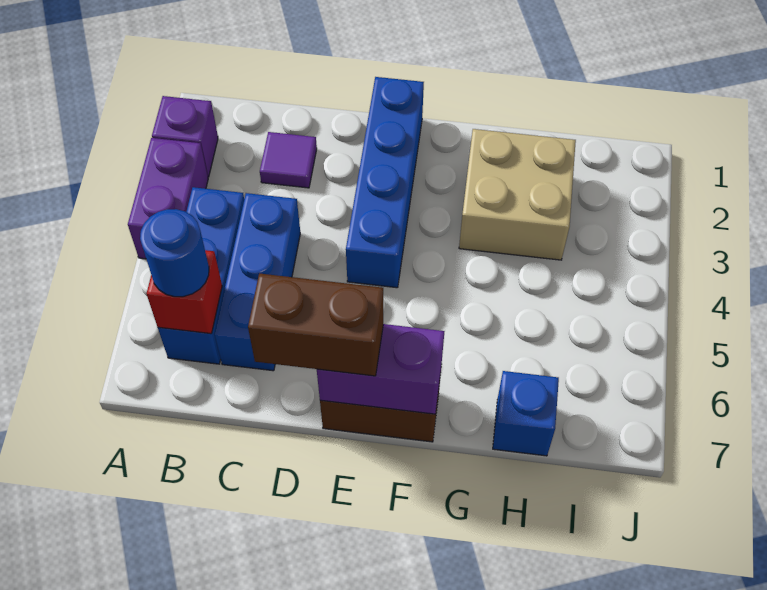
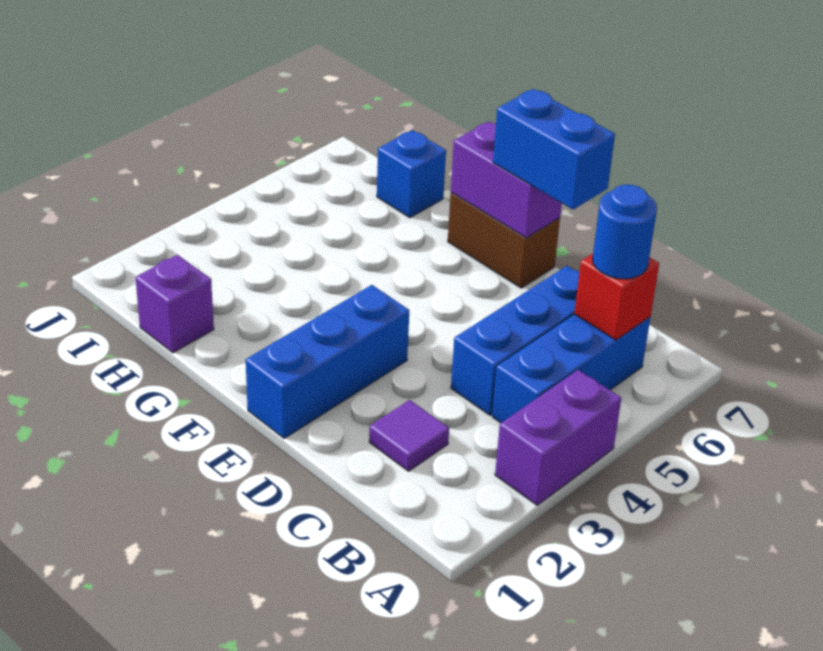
purple 1x1 brick [152,96,218,177] -> purple 1x1 brick moved to [135,255,214,353]
brown 1x2 brick [248,273,383,376] -> blue 1x2 brick [493,89,615,209]
blue 1x4 brick [346,77,424,288] -> blue 1x3 brick [246,285,409,438]
tan 2x2 brick [459,129,576,260] -> none

